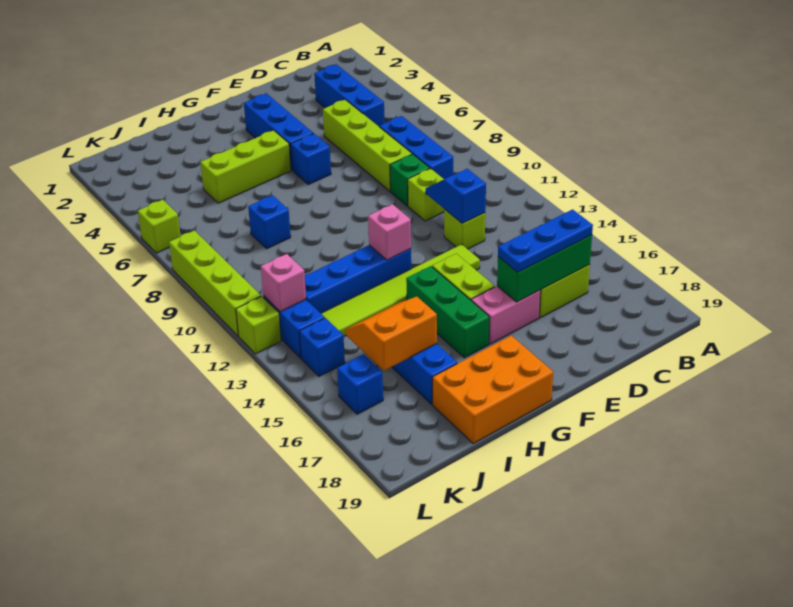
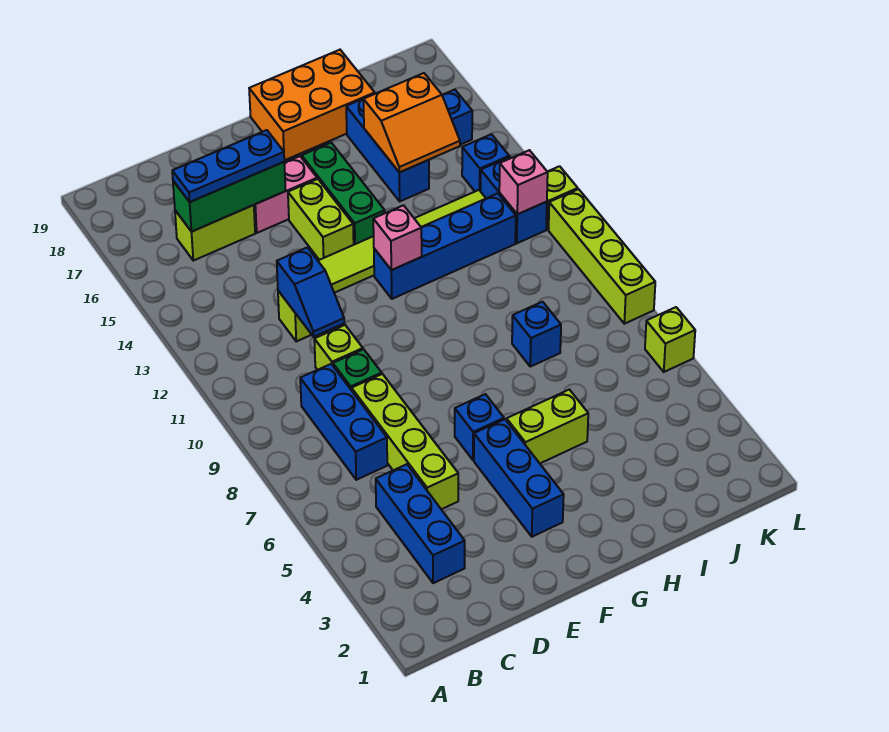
lime 1x3 brick [200,130,291,203] -> lime 1x2 brick [507,390,588,463]

